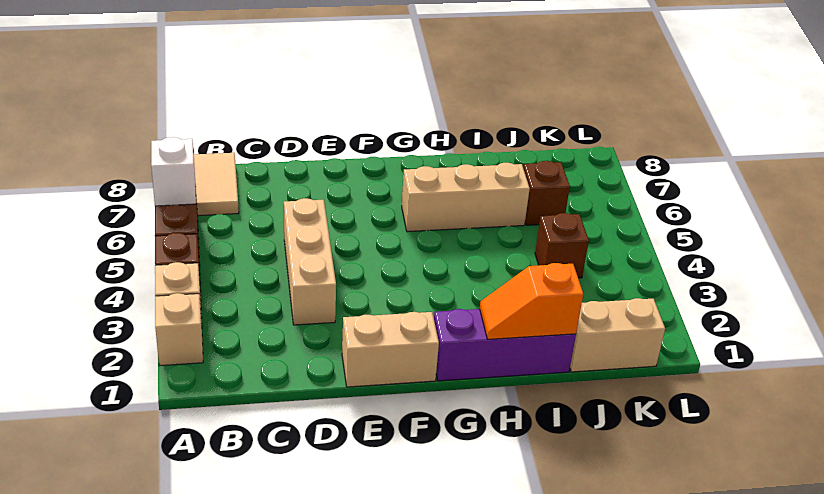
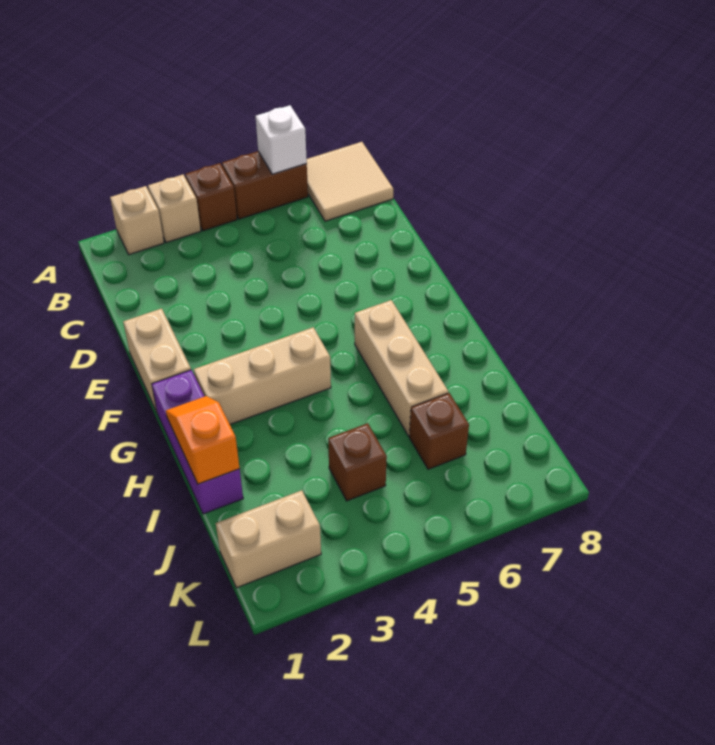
tan 1x3 brick [284,198,336,325] -> tan 1x3 brick moved to [194,327,331,424]
tan 1x2 brick [570,298,665,372] -> tan 1x2 brick turned to [216,490,321,588]

